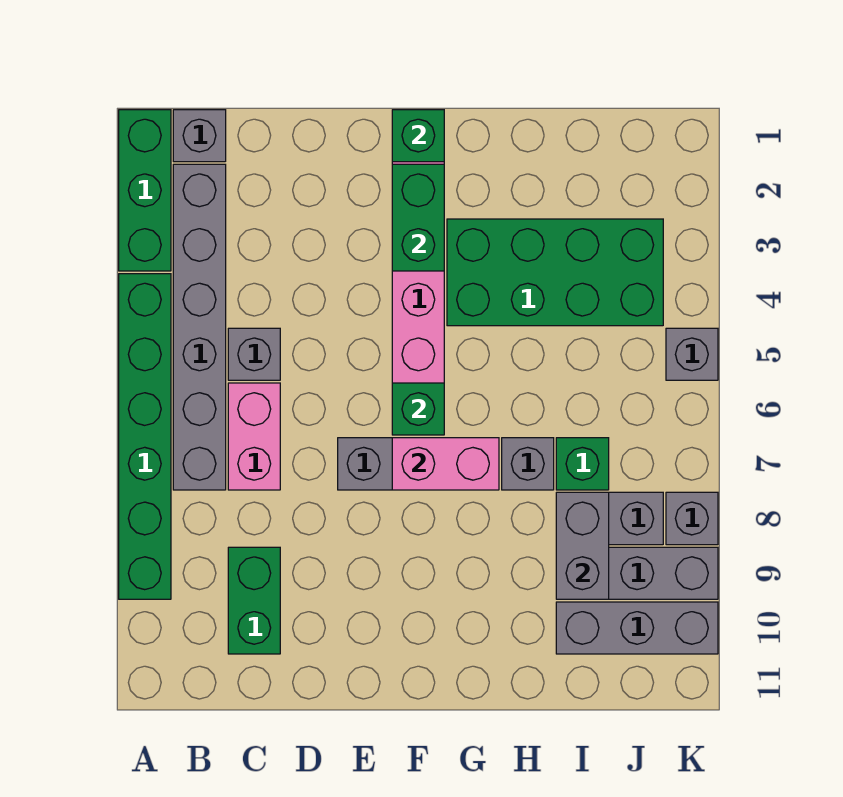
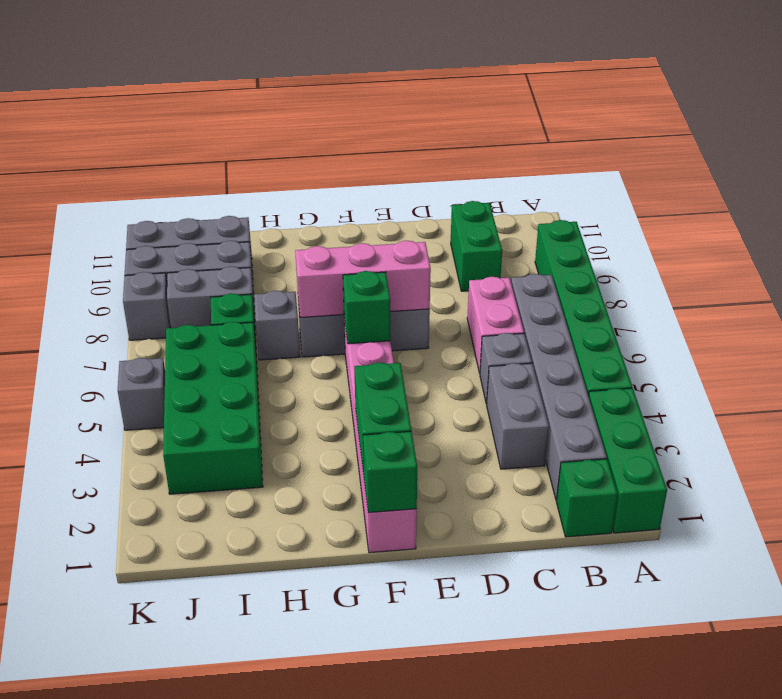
grey 1x1 brick [173,110,226,162] -> green 1x1 brick [556,459,618,537]
pink 1x2 brick [392,438,499,490] -> pink 1x3 brick [295,241,431,318]
green 2x4 brick [447,219,663,326] -> green 2x4 brick turned to [163,322,263,494]
grey 1x2 brick [556,492,609,599] -> grey 1x2 brick moved to [487,363,549,469]

